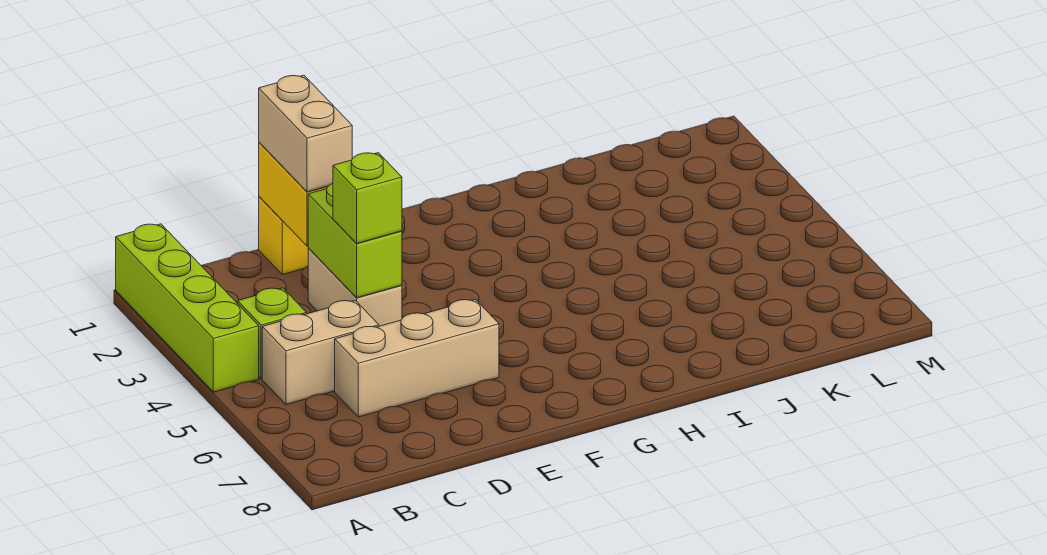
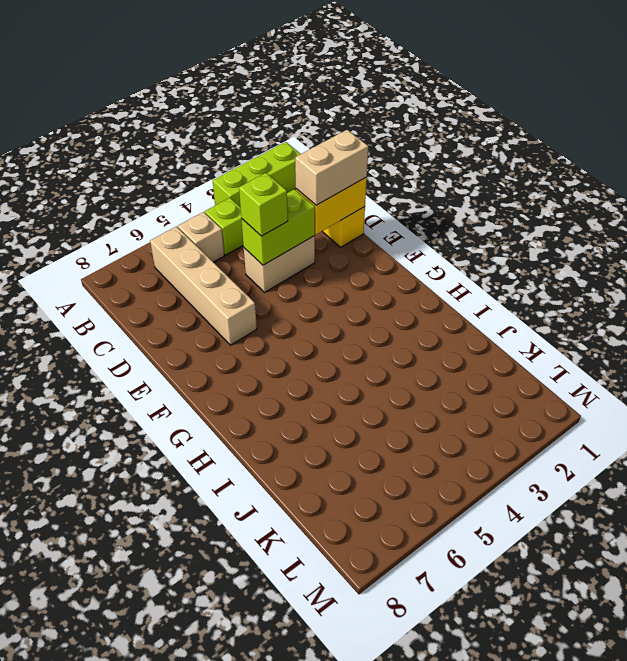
lime 1x4 brick [116,224,259,392] -> lime 1x3 brick [213,142,300,206]
tan 1x2 brick [262,300,379,405] -> tan 1x1 brick [178,212,224,262]
tan 1x3 brick [335,299,499,417] -> tan 1x4 brick [150,226,257,345]

